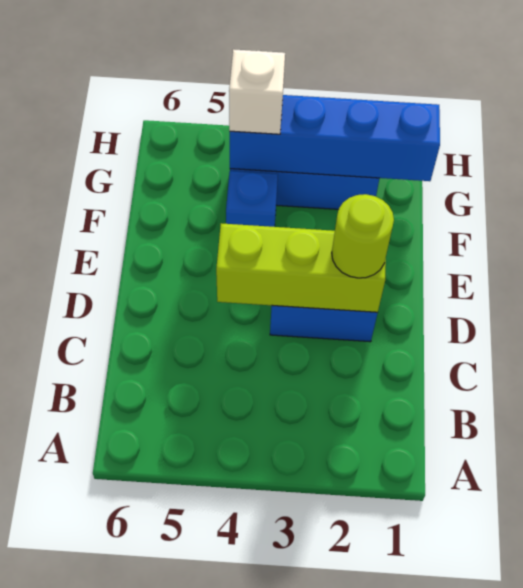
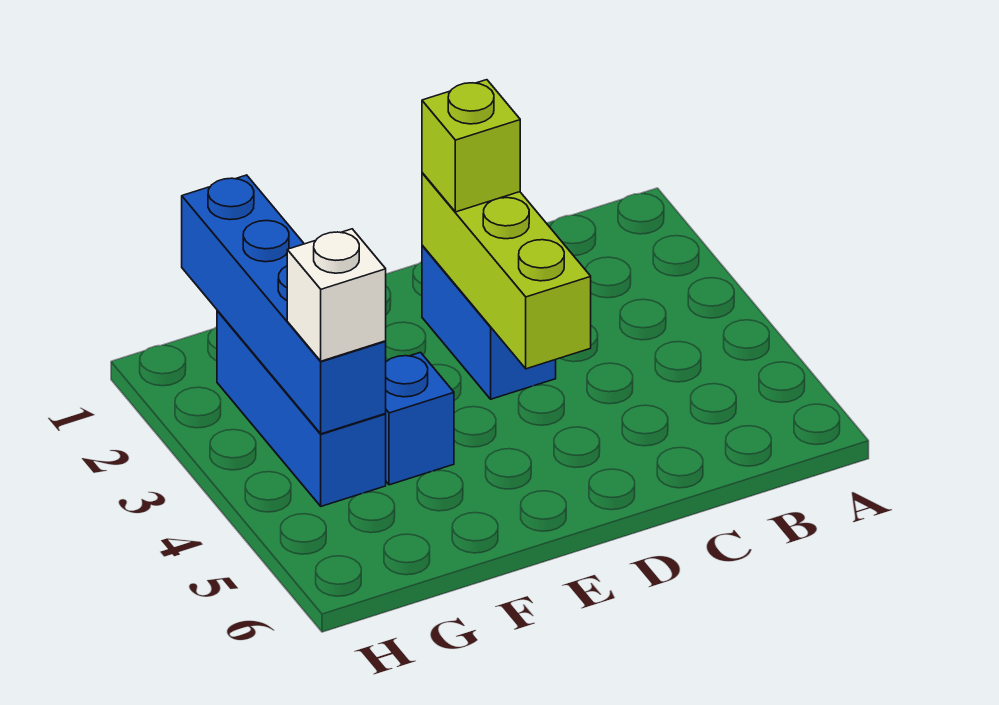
lime 1x1 round brick [332,194,394,278] -> lime 1x1 brick [422,80,520,212]

